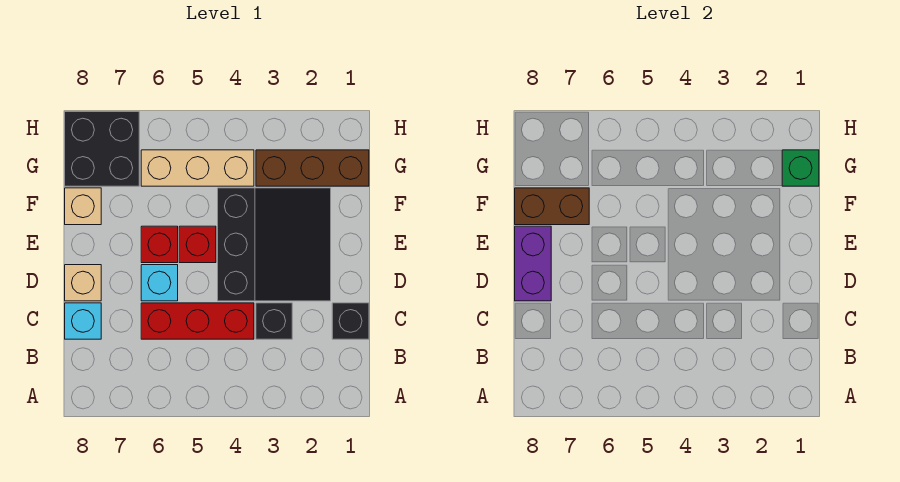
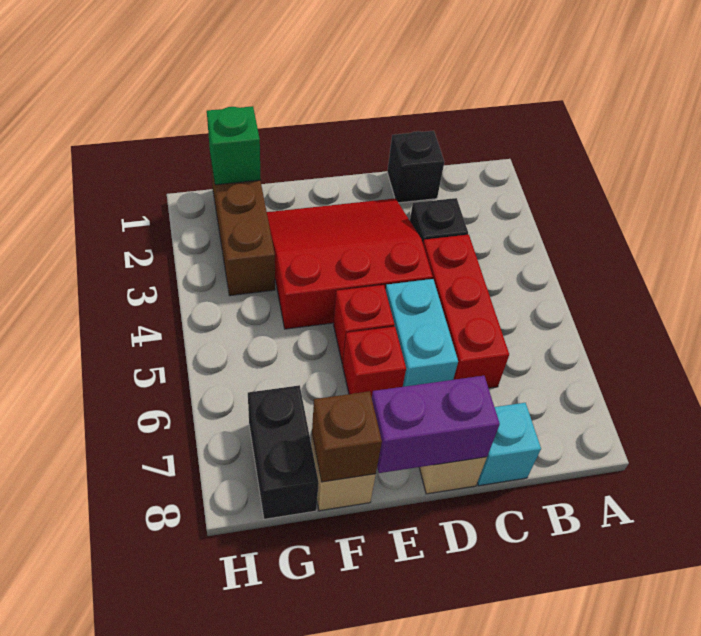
black 3x3 slope [218,188,331,301] -> red 3x3 slope [267,198,433,329]
cyan 1x1 brick [141,265,178,301] -> cyan 1x2 brick [386,279,458,387]
brown 1x2 brick [515,188,589,225] -> brown 1x1 brick [312,391,382,482]
tan 1x3 brick [141,150,254,186] -> none
black 2x2 brick [65,112,139,186] -> black 1x2 brick [248,385,319,519]

